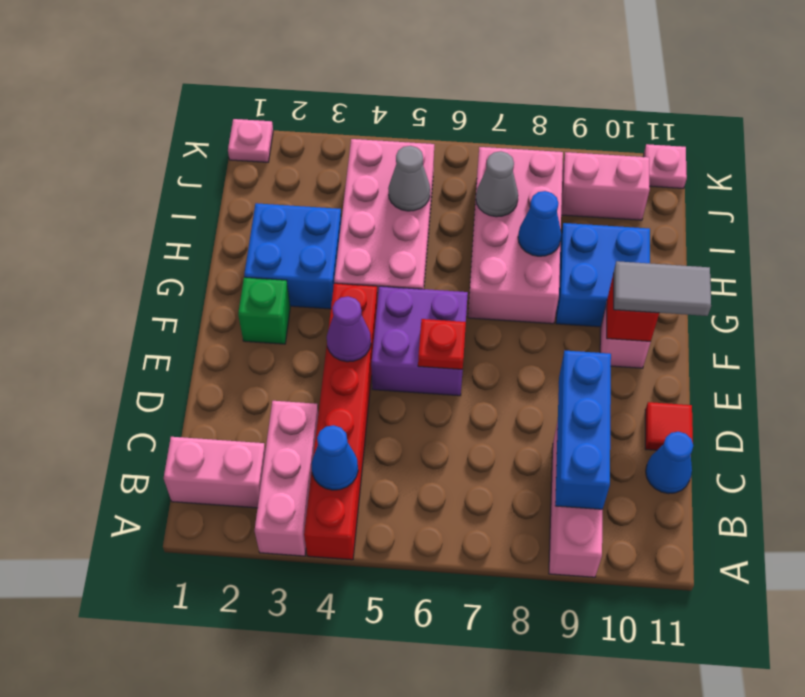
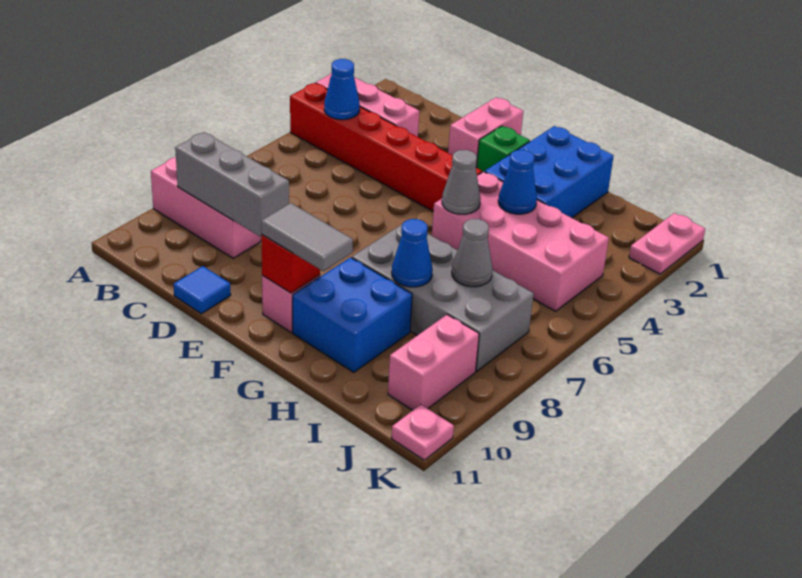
pink 1x2 brick [164,437,265,508] -> pink 1x2 brick moved to [448,97,523,168]
blue 1x3 brick [555,351,611,509] -> grey 1x3 brick [175,132,289,237]
blue 1x1 cone [646,432,693,494] -> blue 1x1 cone moved to [498,150,537,214]
red 1x1 tile [645,402,693,450] -> blue 1x1 tile [174,266,231,314]
purple 1x1 cone [327,296,371,362] -> none
purple 2x2 brick [371,286,468,396] -> none
red 1x1 plate [418,319,466,369] -> none
grey 1x2 tile [614,261,711,316] -> grey 1x2 tile turned to [261,203,353,271]
blue 2x2 brick [244,203,341,309] -> blue 2x3 brick [485,126,614,218]
pink 2x4 brick [468,147,563,324] -> grey 2x4 brick [352,224,534,371]
grey 1x1 cone [388,146,430,211] -> grey 1x1 cone moved to [442,150,481,214]
pink 1x1 plate [228,119,273,162] -> pink 1x2 plate [629,213,705,274]

